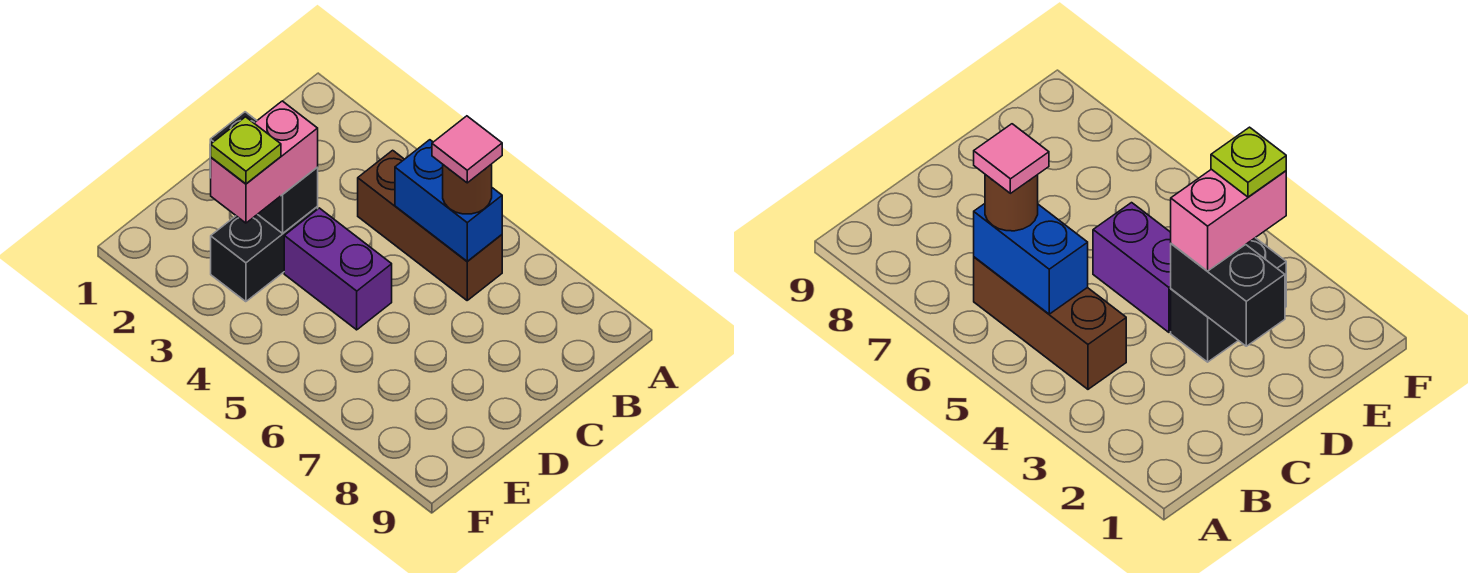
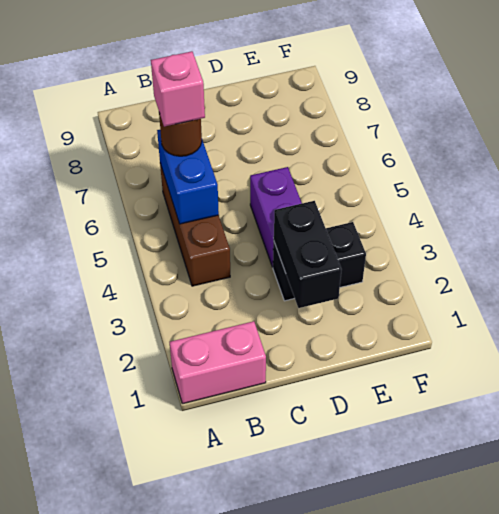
pink 1x1 tile [432,116,502,183] -> pink 1x1 brick [151,51,205,127]
pink 1x2 brick [211,101,318,223] -> pink 1x2 brick moved to [170,321,266,404]
lime 1x1 plate [211,117,281,184] -> none

